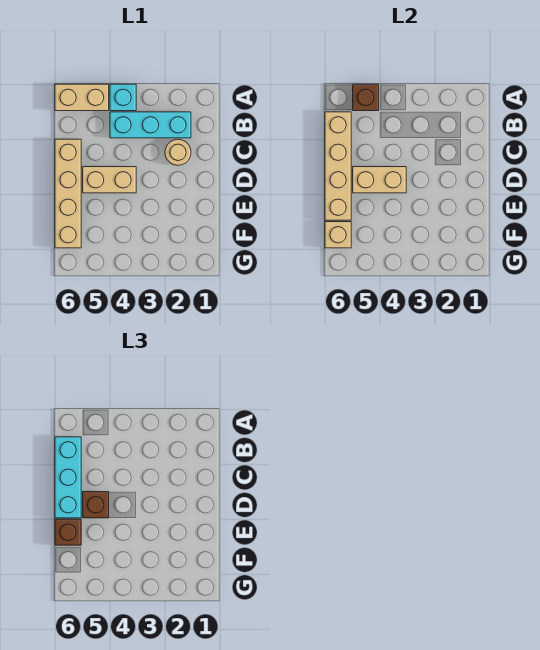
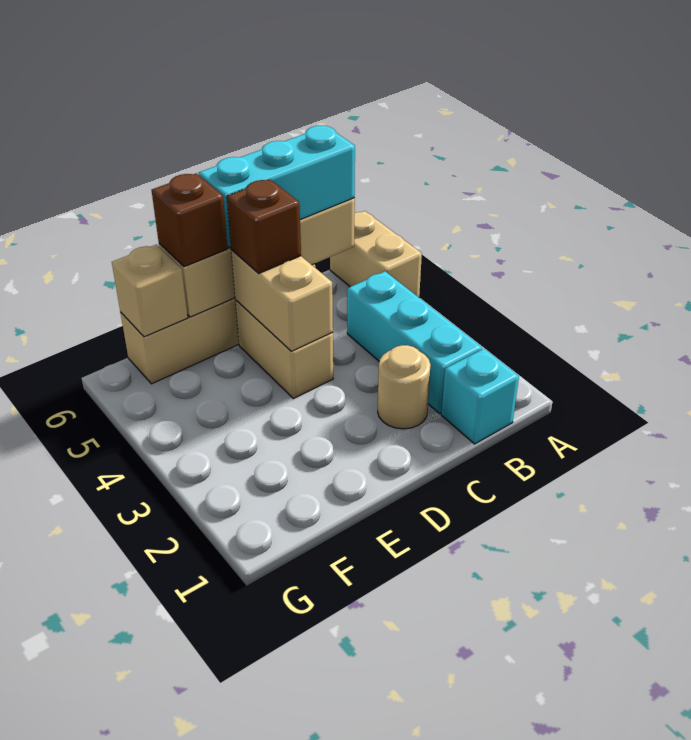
cyan 1x1 brick [110,84,136,111] -> cyan 1x1 brick moved to [441,349,519,444]
brown 1x1 brick [353,84,379,111] -> none

